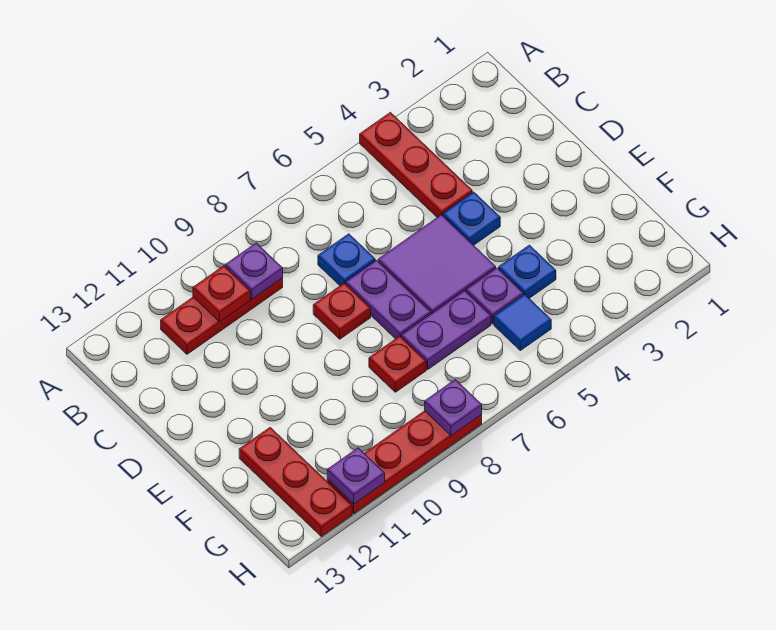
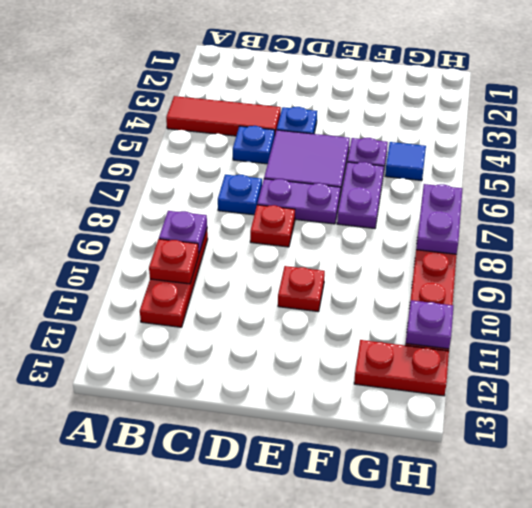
red 1x3 plate [360,112,472,217] -> red 1x3 tile [166,96,281,136]
blue 1x1 plate [499,245,556,298] -> blue 1x1 plate moved to [233,126,275,164]
red 1x1 plate [369,336,426,392] -> red 1x1 plate moved to [278,266,325,312]
red 1x3 plate [239,428,352,536] -> red 1x2 plate [354,340,449,396]
purple 1x1 plate [425,380,482,436] -> purple 1x2 plate [416,184,462,254]

